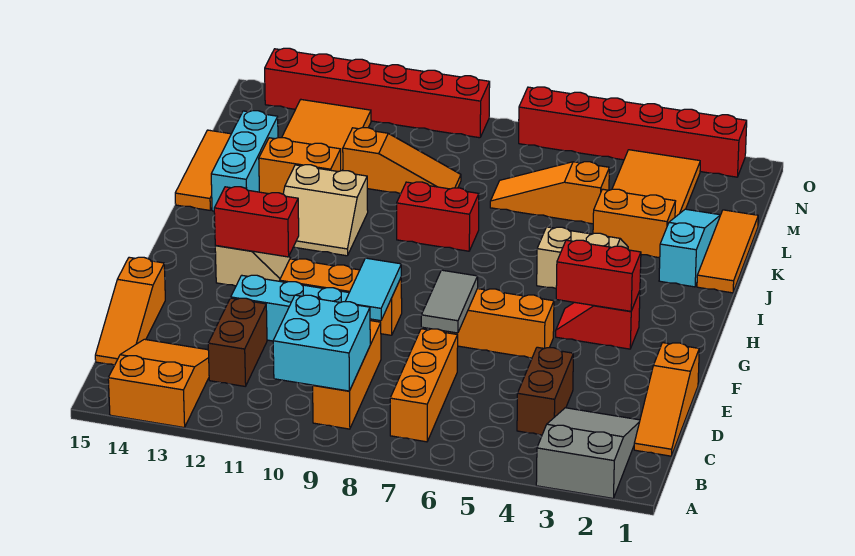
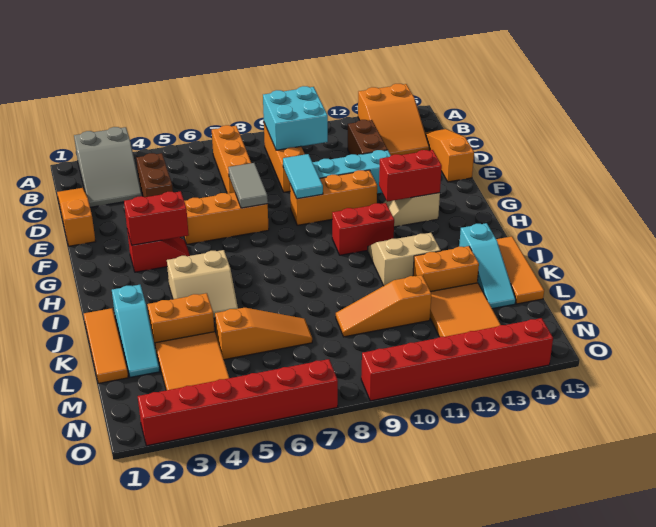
red 1x2 brick [397,182,479,251] -> red 1x2 brick moved to [332,203,394,255]
cyan 1x3 brick [211,111,278,211] -> cyan 1x3 slope [459,223,516,309]

